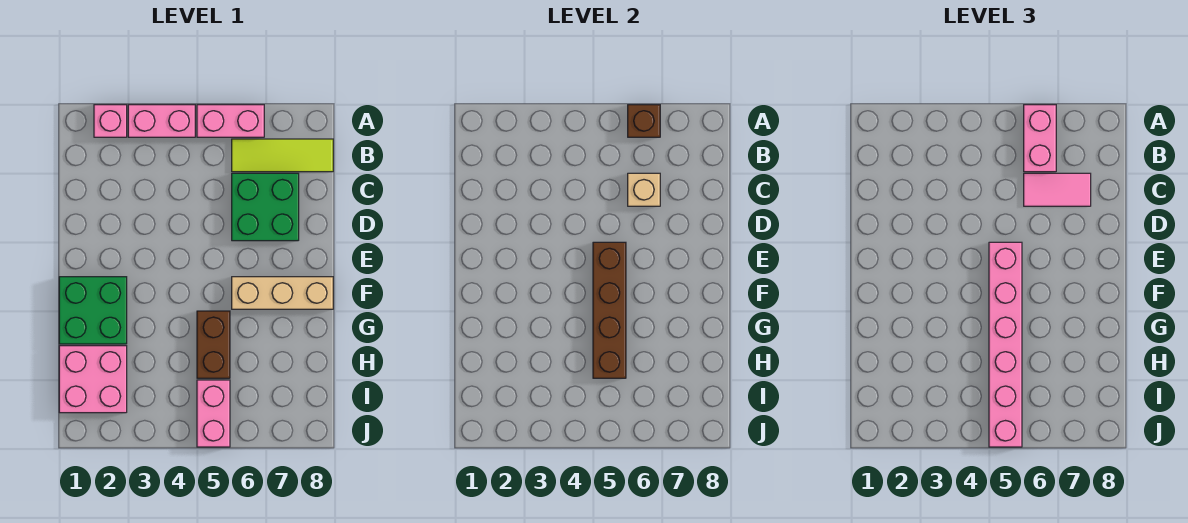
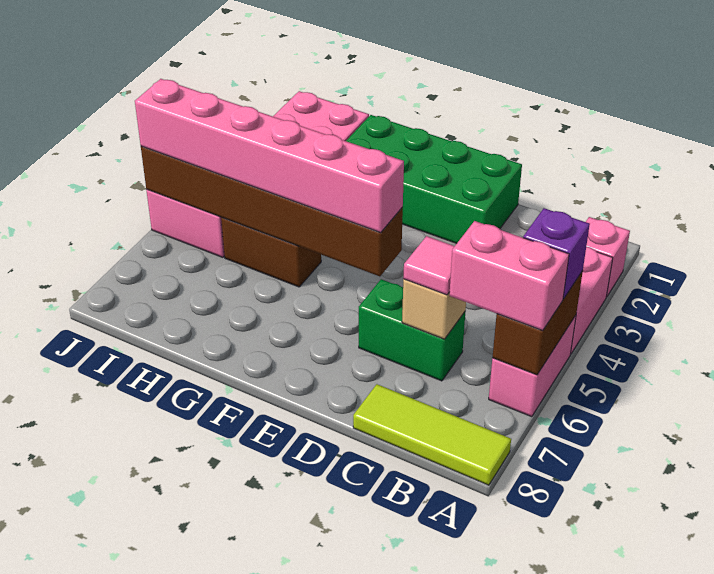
none -> purple 1x1 brick [523,208,590,299]
brown 1x1 brick [628,105,660,137] -> brown 1x2 brick [492,271,583,375]
lime 1x3 tile [232,139,333,172] -> lime 1x3 tile turned to [353,384,511,485]
green 2x2 brick [232,173,299,241] -> green 1x2 brick [359,279,465,381]
pink 1x2 tile [1024,173,1091,206] -> pink 1x1 tile [403,236,455,295]
brown 1x4 brick [593,242,626,378] -> brown 1x6 brick [141,146,403,276]
green 2x2 brick [59,277,127,344] -> green 2x4 brick [346,115,522,243]
tan 1x3 brick [232,277,333,309] -> none

